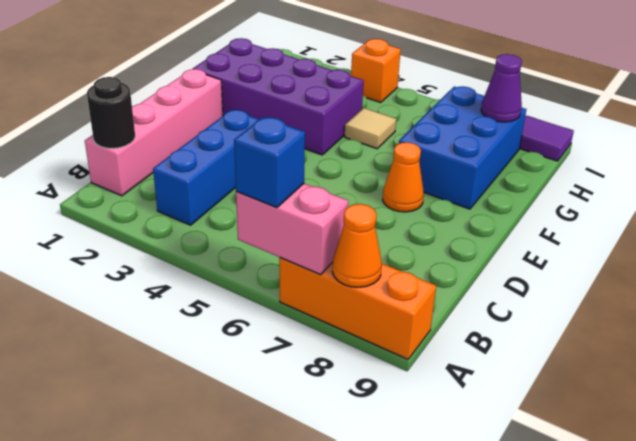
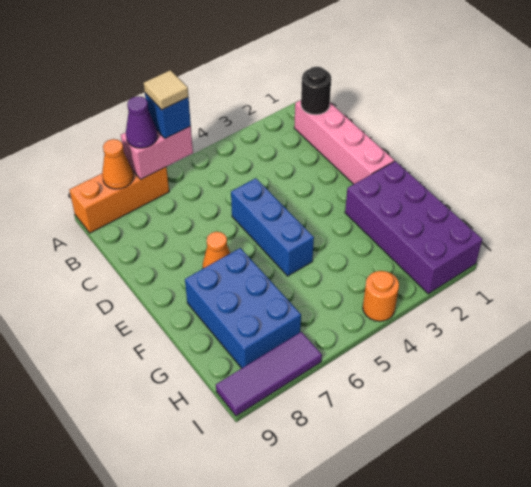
blue 1x3 brick [153,110,259,225] -> blue 1x3 brick moved to [231,178,314,276]
purple 2x4 brick [193,38,364,155] -> purple 2x4 brick turned to [345,161,482,294]
tan 1x1 tile [345,108,396,149] -> tan 1x1 tile moved to [144,70,188,110]
purple 1x1 cone [481,54,522,122] -> purple 1x1 cone moved to [126,96,157,148]
orange 1x1 brick [351,39,401,102] -> orange 1x1 round brick [363,271,399,321]

